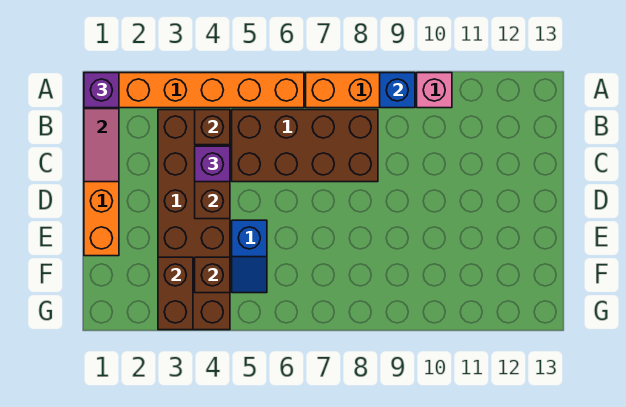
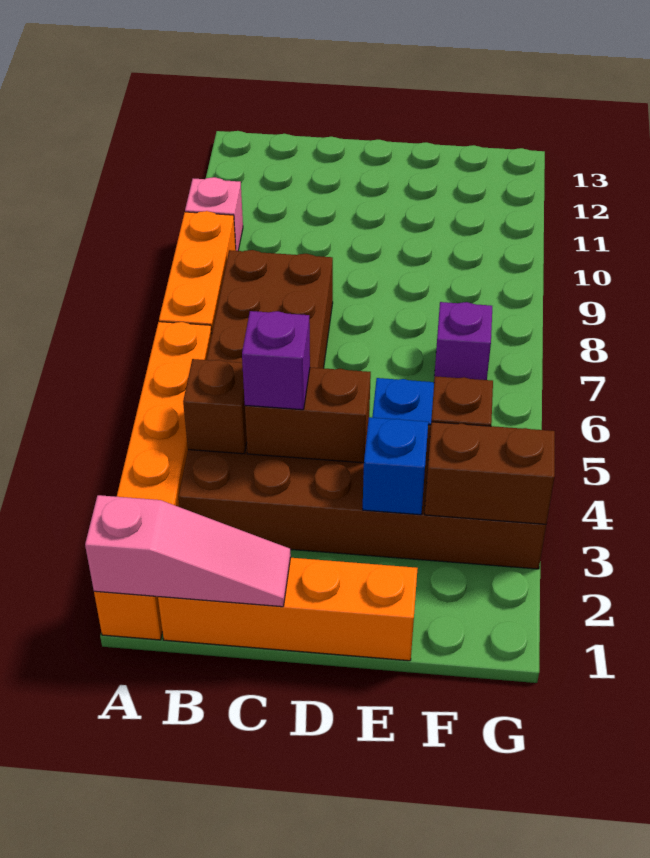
purple 1x1 brick [84,73,119,108] -> purple 1x1 brick moved to [434,302,492,380]
blue 1x1 brick [380,73,415,108] -> blue 1x1 brick moved to [363,417,428,515]

